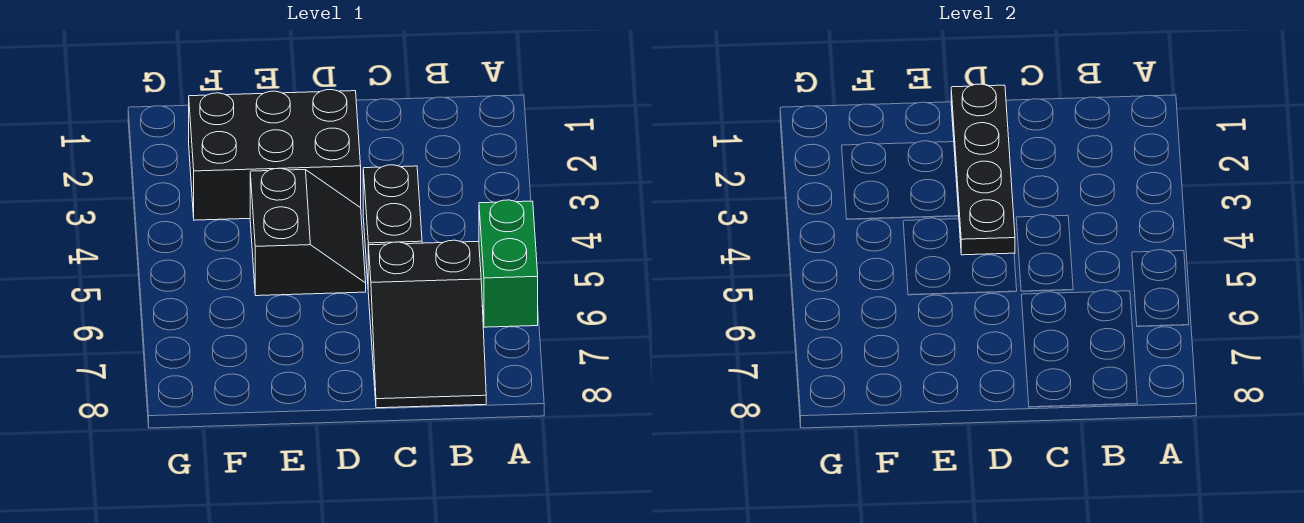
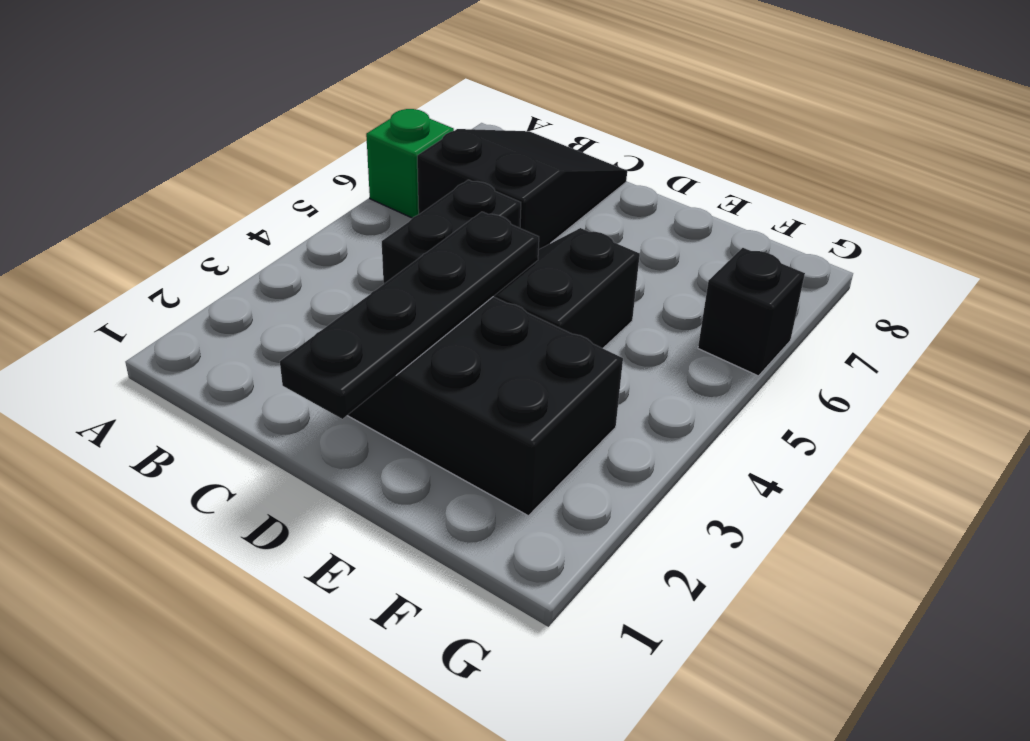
green 1x2 brick [479,200,538,327] -> green 1x1 brick [366,109,454,218]
none -> black 1x1 brick [698,248,805,376]

